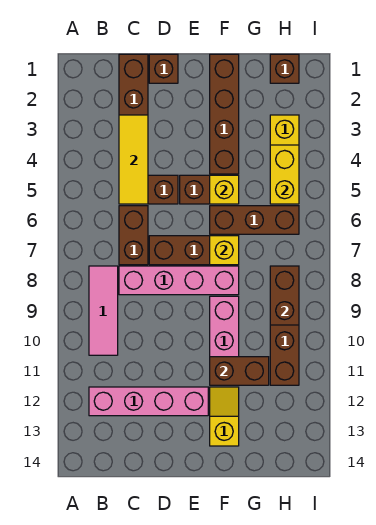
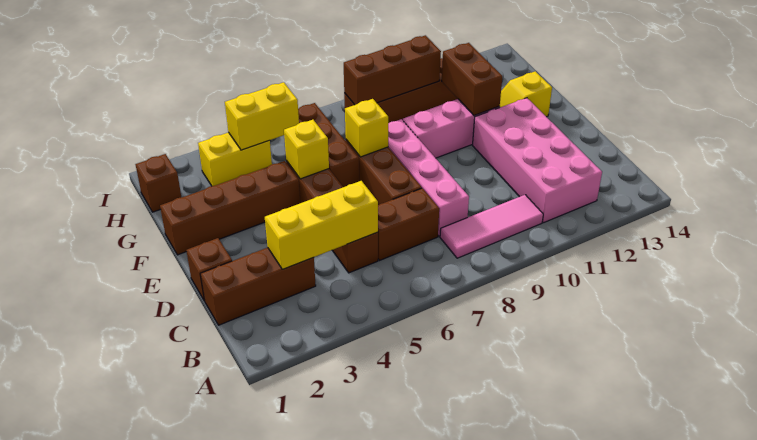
pink 1x4 brick [89,387,208,416] -> pink 2x4 brick [473,98,602,223]
yellow 1x3 tile [119,115,148,204] -> yellow 1x3 brick [265,181,378,269]
brown 1x2 brick [270,266,299,325] -> brown 1x3 brick [344,35,441,105]

